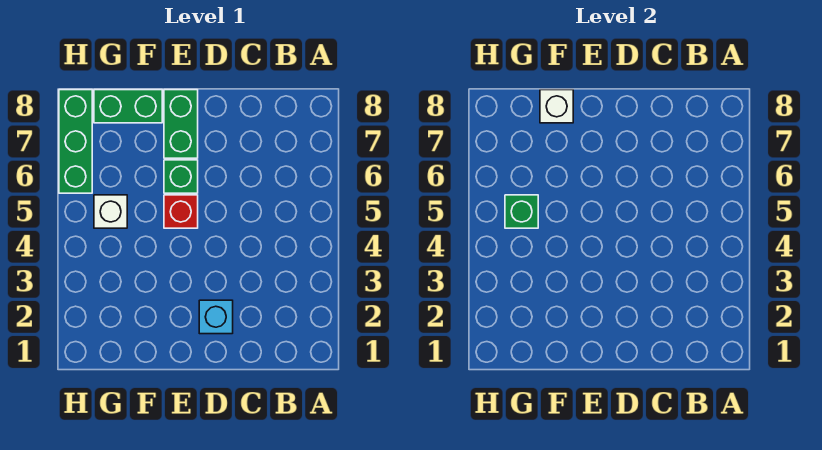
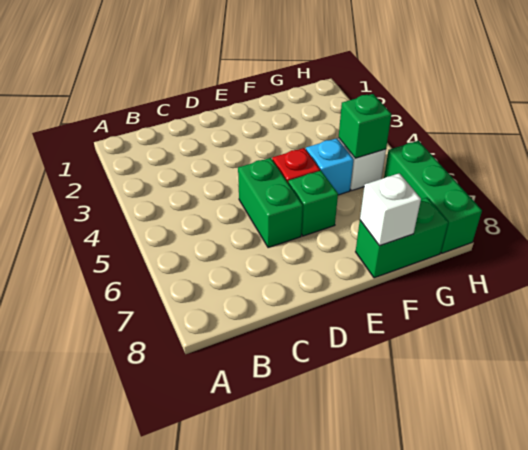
cyan 1x1 brick [199,300,233,334] -> cyan 1x1 brick moved to [306,138,354,195]
green 1x2 brick [164,90,198,158] -> green 1x2 brick moved to [238,158,303,248]

